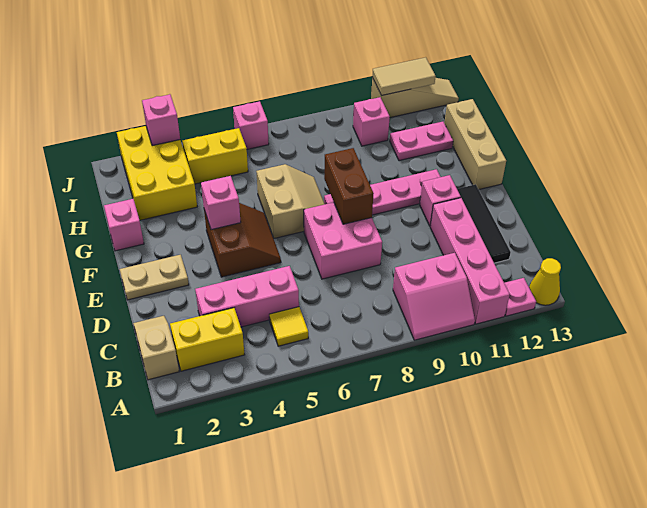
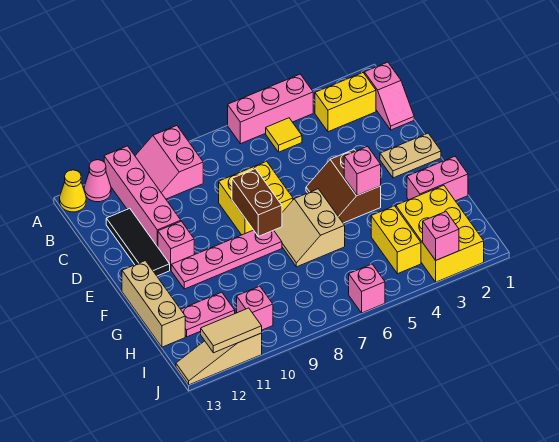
pink 2x2 slope [393,253,475,340] -> pink 2x2 slope turned to [135,126,203,199]
pink 1x1 plate [504,278,536,316] -> pink 1x1 cone [84,160,111,202]
tan 1x2 slope [133,316,179,380] -> pink 1x2 slope [364,62,414,130]
pink 1x3 brick [195,266,299,327] -> pink 1x3 brick moved to [228,74,313,144]
pink 2x2 brick [304,202,382,279] -> yellow 2x2 brick [219,161,293,235]
pink 1x1 brick [104,199,144,251] -> pink 1x2 brick [407,156,468,201]
yellow 1x2 brick [182,128,248,184] -> yellow 1x2 brick turned to [371,206,421,274]

